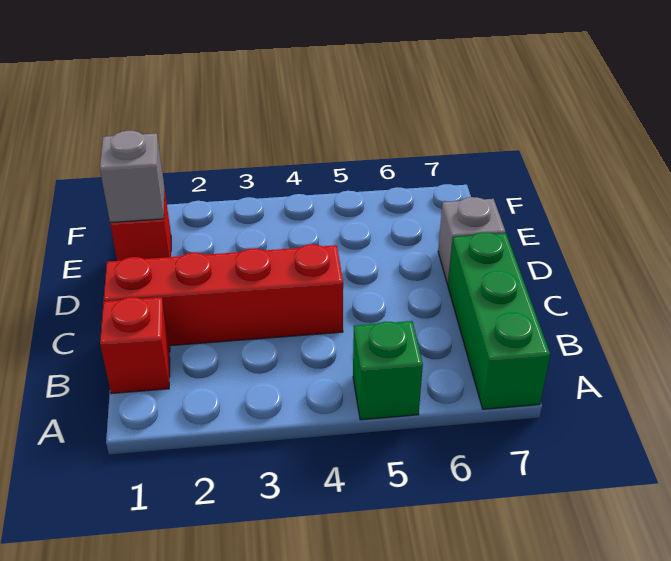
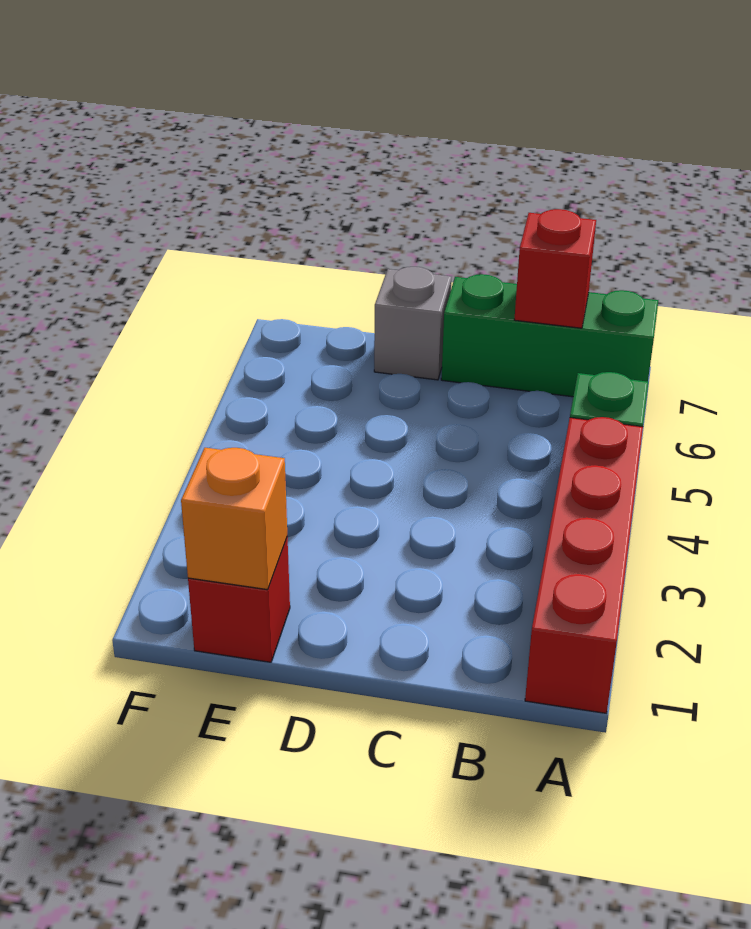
red 1x1 brick [100,297,170,394] -> red 1x1 brick moved to [514,209,596,328]
red 1x4 brick [104,244,343,346] -> red 1x4 brick moved to [525,417,643,713]
grey 1x1 brick [100,131,164,223] -> orange 1x1 brick [181,448,287,590]

